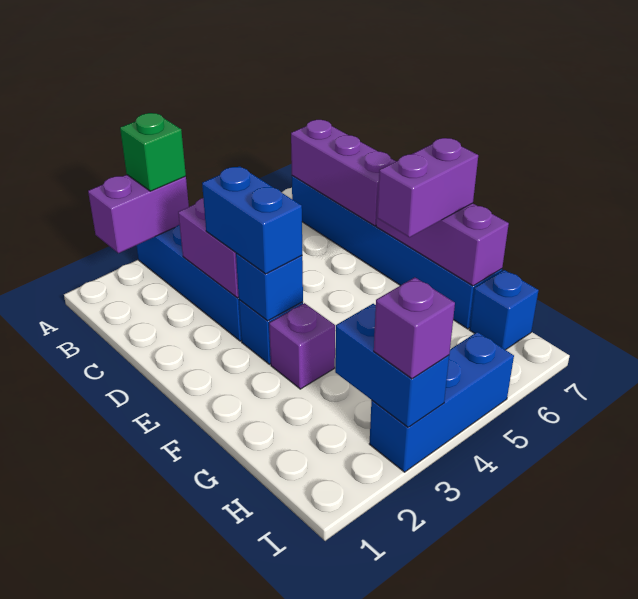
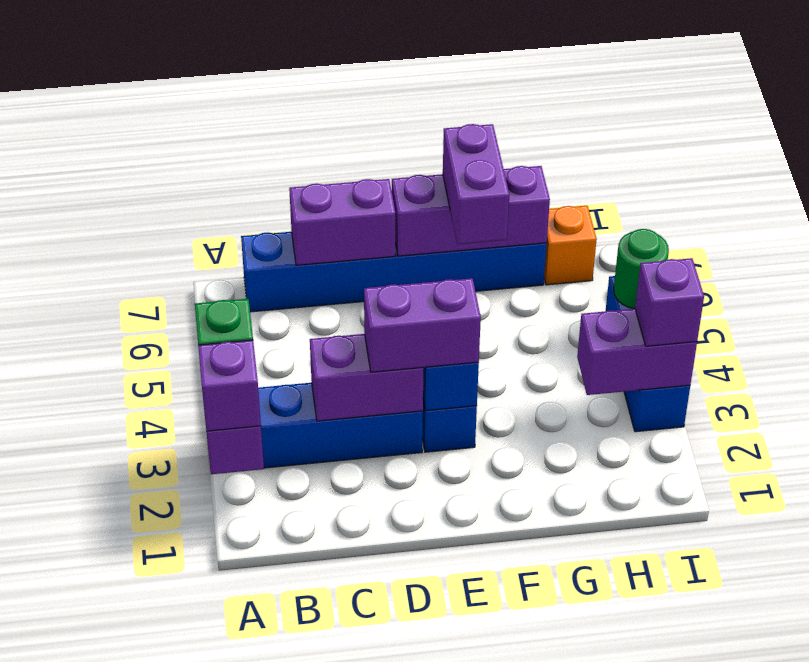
purple 1x3 brick [291,120,396,226] -> purple 1x2 brick [289,179,395,265]
blue 1x2 brick [202,166,302,274] -> purple 1x2 brick [364,278,481,372]
purple 1x1 brick [269,303,335,389] -> purple 1x1 brick moved to [198,340,261,431]
blue 1x2 brick [335,304,449,427] -> purple 1x2 brick [577,309,697,395]
blue 1x1 brick [470,270,539,350] -> orange 1x1 brick [544,206,597,285]
none -> green 1x1 round brick [614,229,669,309]

